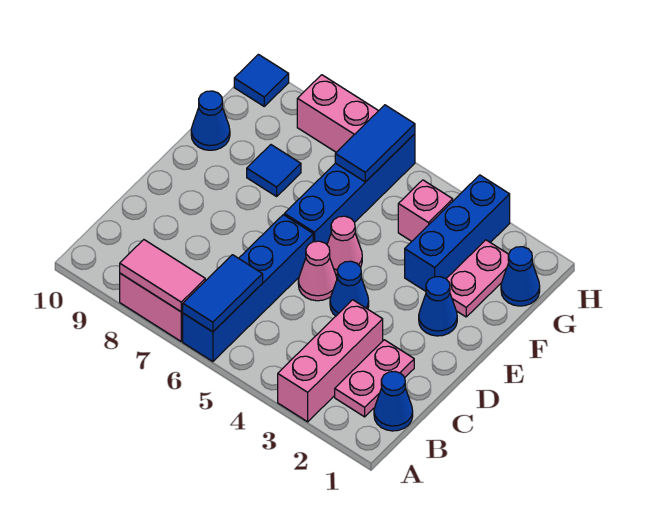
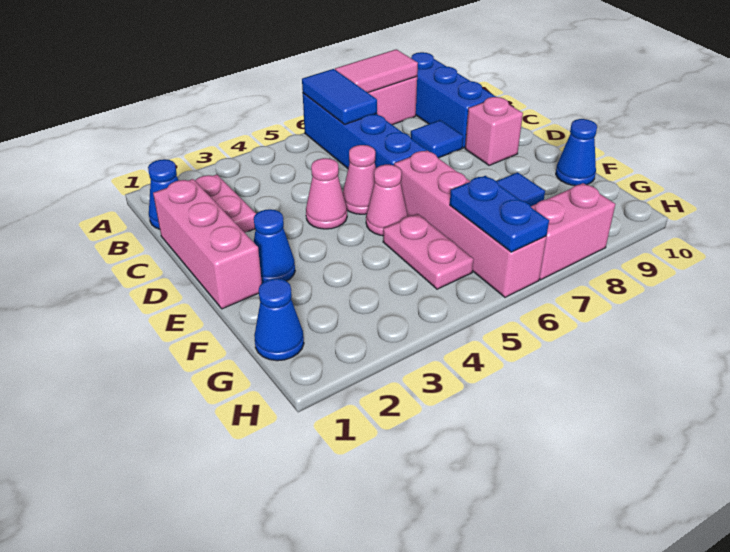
pink 1x3 brick [278,300,383,422] -> pink 1x3 brick moved to [153,179,262,309]
blue 1x1 cone [330,261,369,316] -> pink 1x1 cone [306,158,347,229]
blue 1x4 brick [284,134,415,244] -> pink 1x4 brick [394,151,546,297]
pink 1x2 plate [446,240,509,317] -> pink 1x2 plate moved to [383,214,474,289]
blue 1x3 brick [405,175,510,291] -> blue 1x3 brick moved to [411,52,496,148]
pink 1x1 brick [398,180,453,241] -> pink 1x1 brick moved to [465,97,523,165]
blue 1x2 tile [335,105,415,182] -> blue 1x2 plate [450,176,549,252]
blue 1x1 tile [234,54,289,106] -> blue 1x1 tile moved to [411,120,463,158]

